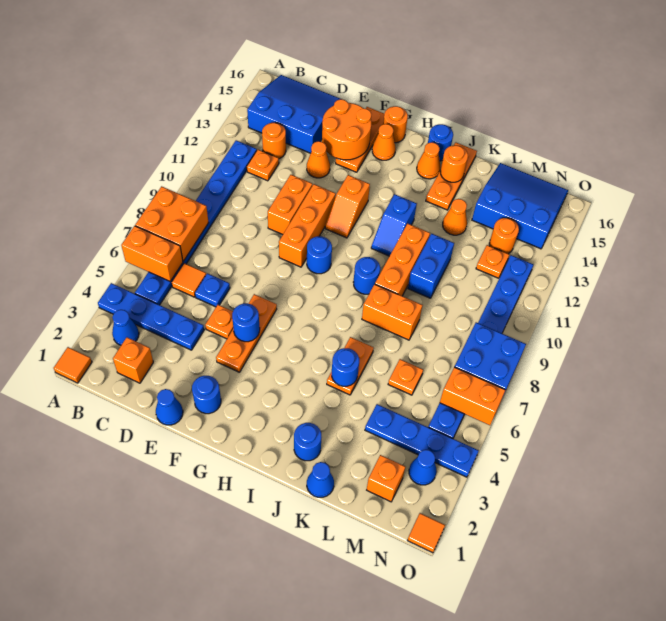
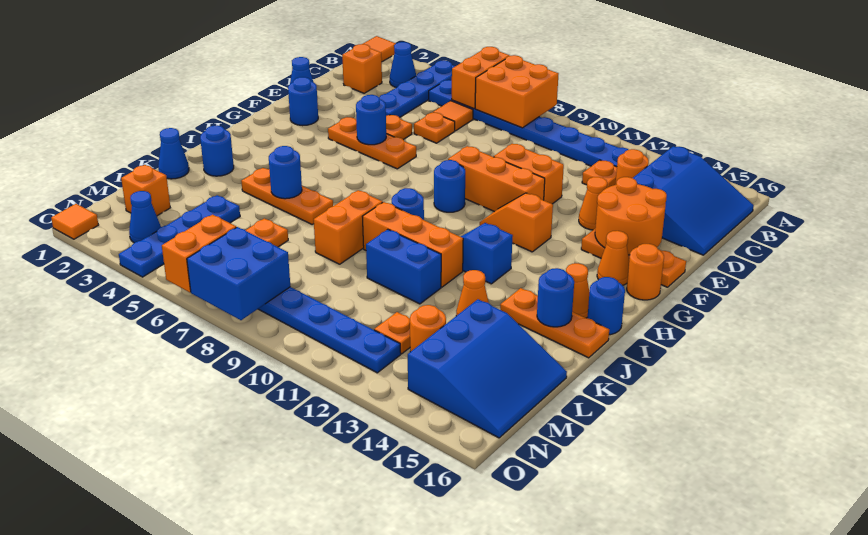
blue 1x1 plate [195,273,230,307] -> orange 1x1 plate [414,113,455,143]
orange 1x2 plate [327,337,374,395] -> orange 1x3 plate [241,168,333,224]
orange 1x1 round brick [440,145,468,182] -> blue 1x1 round brick [537,268,574,327]

